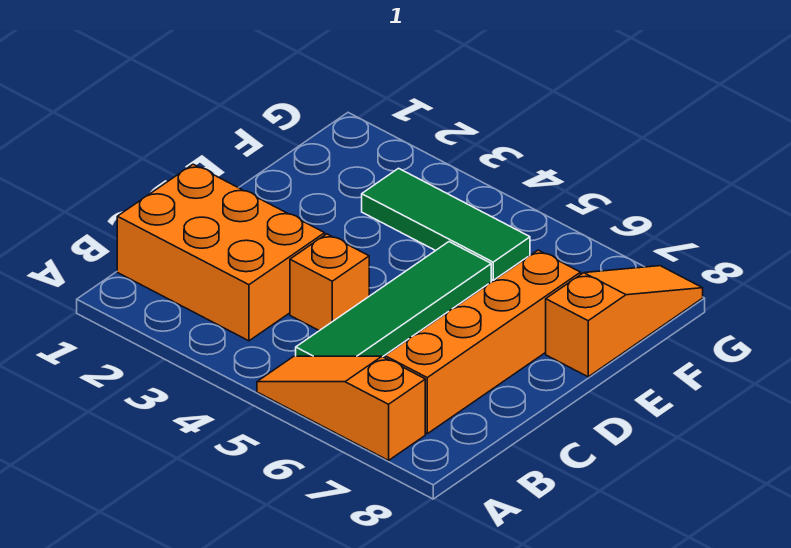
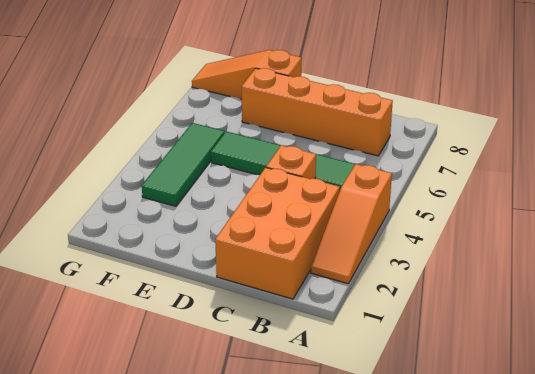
orange 1x3 slope [257,356,425,460] -> orange 1x3 slope moved to [311,164,392,284]

